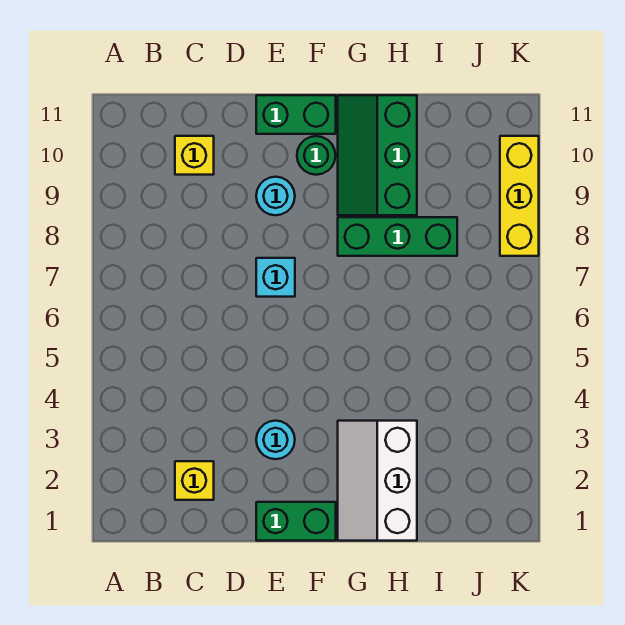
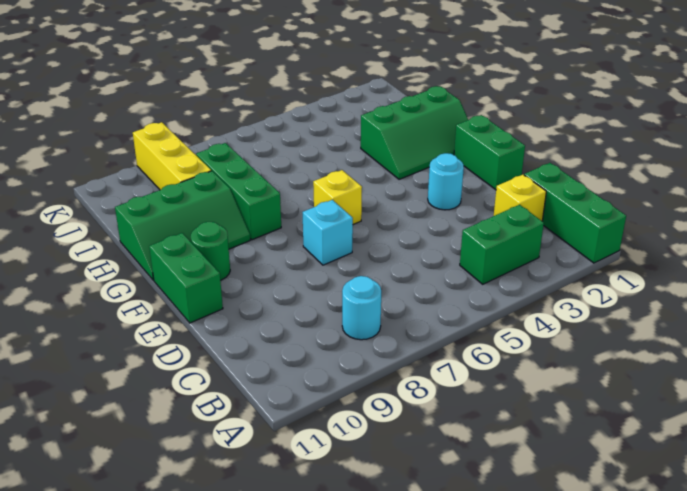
none -> green 1x3 brick [524,163,626,263]
none -> green 1x2 brick [460,205,544,284]
yellow 1x1 brick [175,136,214,175] -> yellow 1x1 brick moved to [313,170,362,224]
cyan 1x1 round brick [256,177,295,215] -> cyan 1x1 round brick moved to [342,276,381,340]
white 2x3 slope [338,421,417,541] -> green 2x3 slope [361,86,468,179]
yellow 1x3 brick [500,136,539,256] -> yellow 1x3 brick turned to [133,122,211,190]

